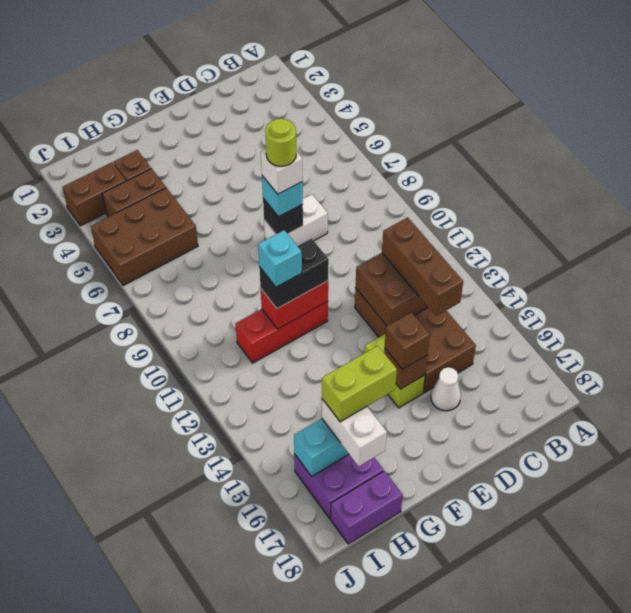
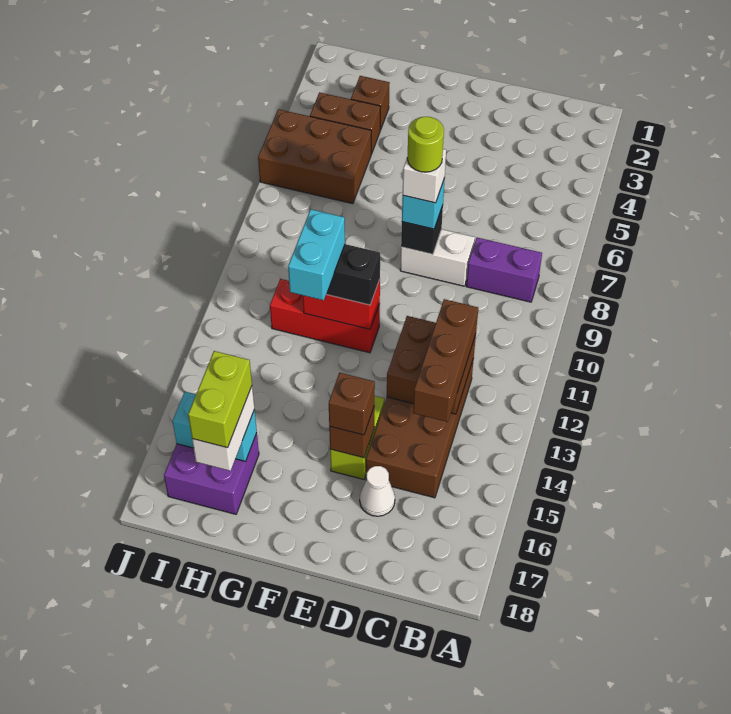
cyan 1x1 brick [258,230,302,287] -> cyan 1x2 brick [288,209,345,300]
lime 1x2 brick [322,346,397,422] -> lime 1x2 brick turned to [188,351,252,448]
purple 1x2 brick [331,471,403,544] -> purple 1x2 brick moved to [466,238,542,302]
brown 1x2 brick [63,162,126,226] -> none

